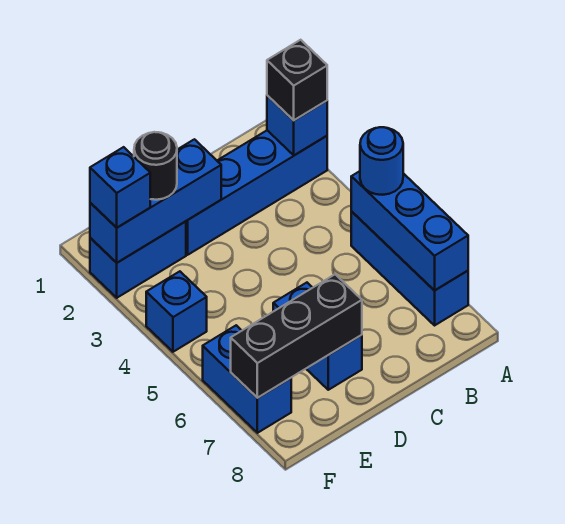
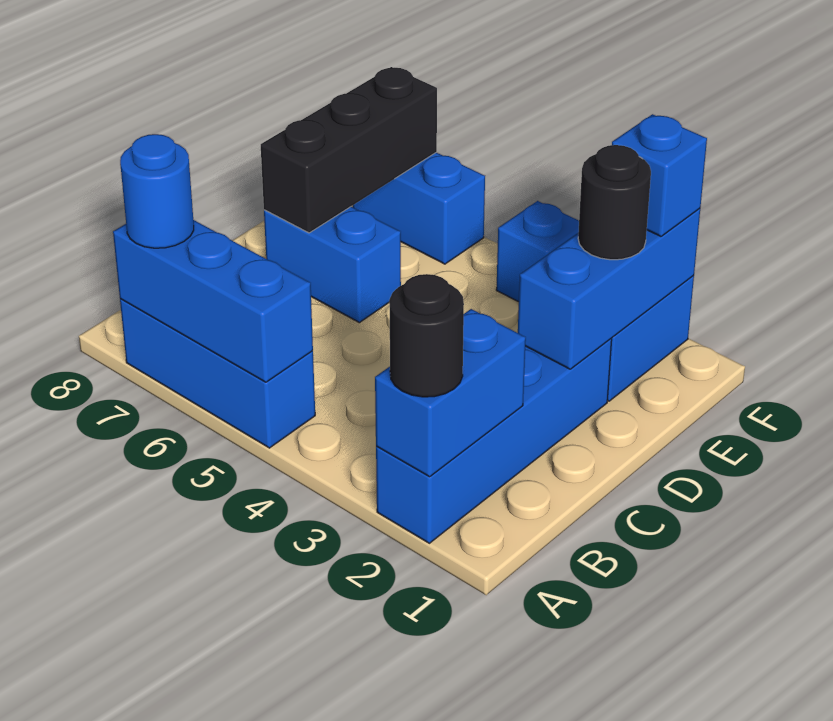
blue 1x1 brick [267,95,327,155] -> blue 1x2 brick [375,309,526,477]
black 1x1 brick [267,40,327,120] -> black 1x1 round brick [389,274,464,397]
blue 1x1 round brick [360,127,403,195] -> blue 1x1 round brick moved to [120,134,194,248]

